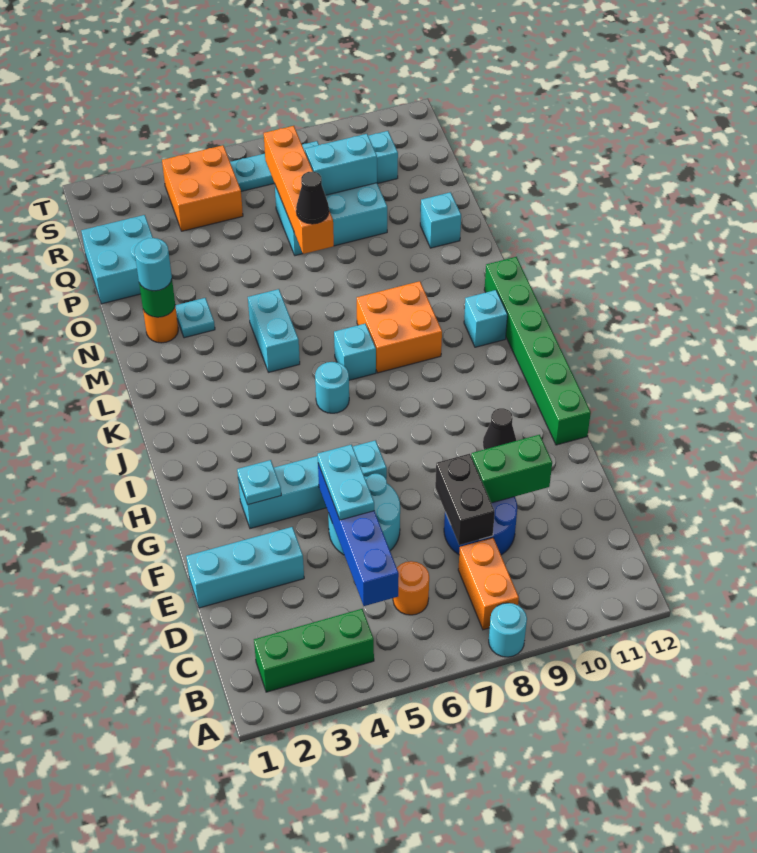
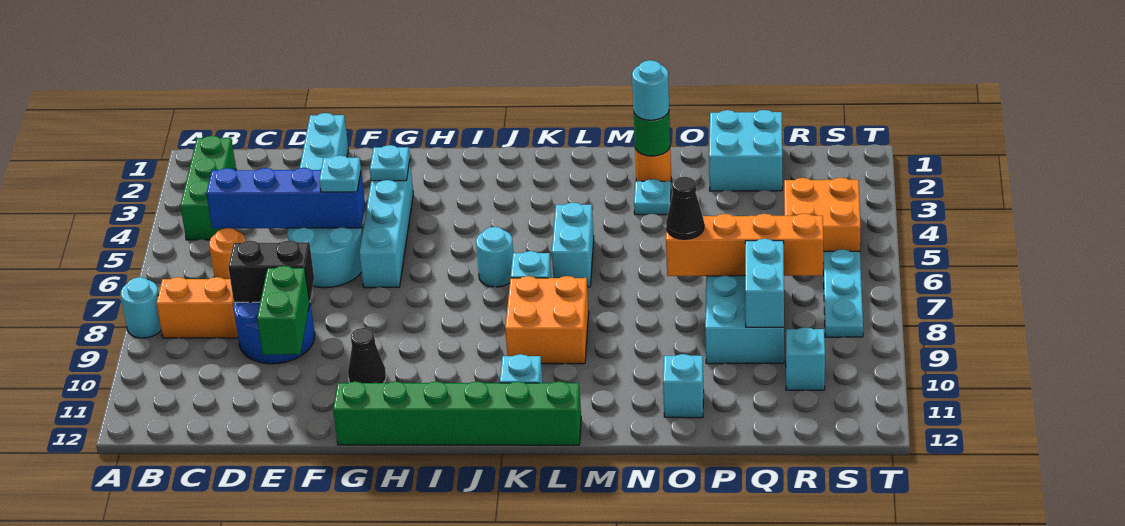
cyan 1x2 plate [318,445,374,520] -> cyan 1x1 plate [319,155,361,192]
cyan 1x2 brick [248,289,300,372] -> cyan 1x2 brick turned to [552,202,594,287]

